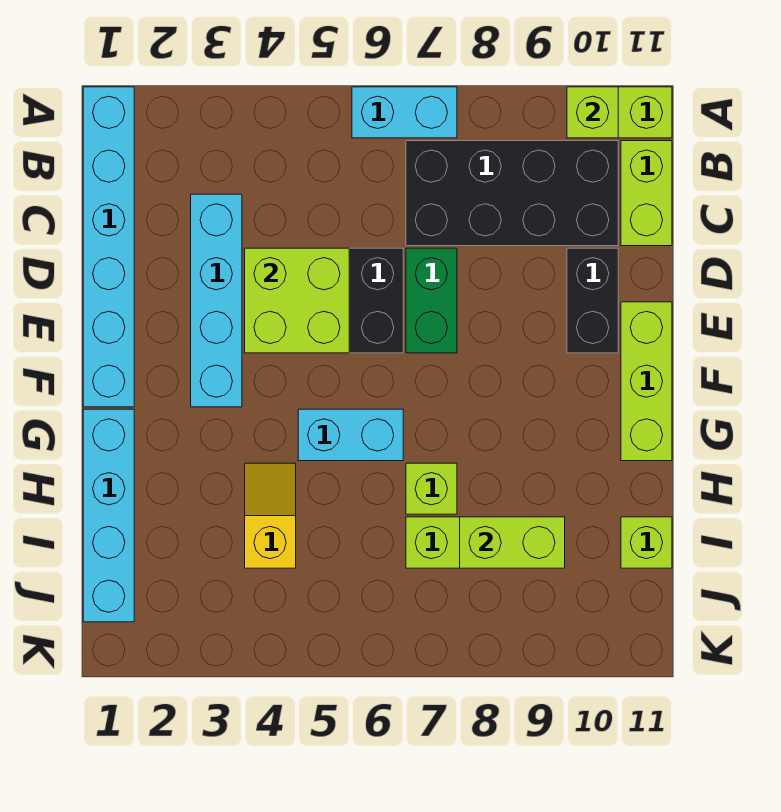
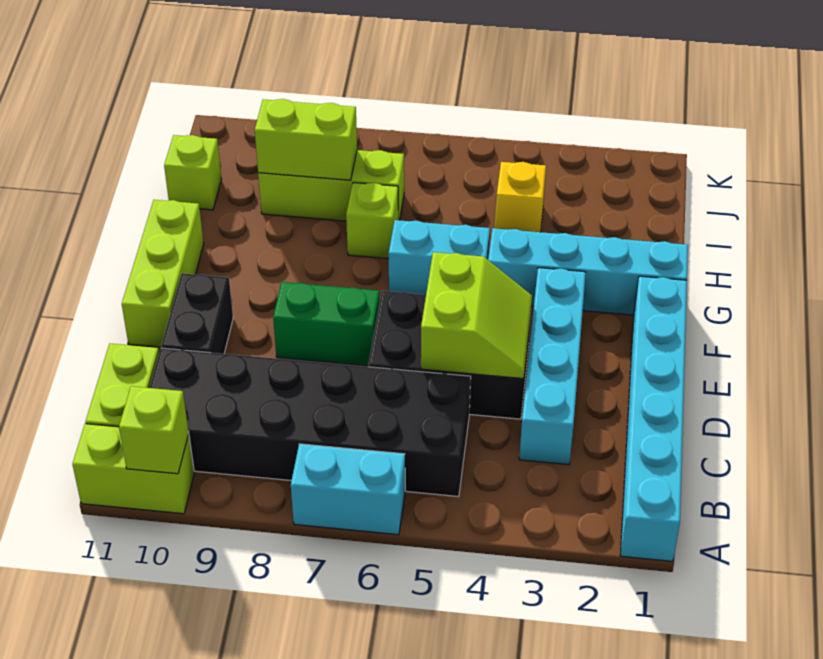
black 2x4 brick [406,141,618,246] -> black 2x6 brick [150,348,471,497]
lime 2x2 brick [245,248,349,353] -> lime 2x2 slope [421,252,532,379]
green 1x2 brick [406,248,457,353] -> green 1x2 brick turned to [273,282,380,366]
cyan 1x4 brick [83,409,134,622] -> cyan 1x4 brick turned to [488,228,688,315]

